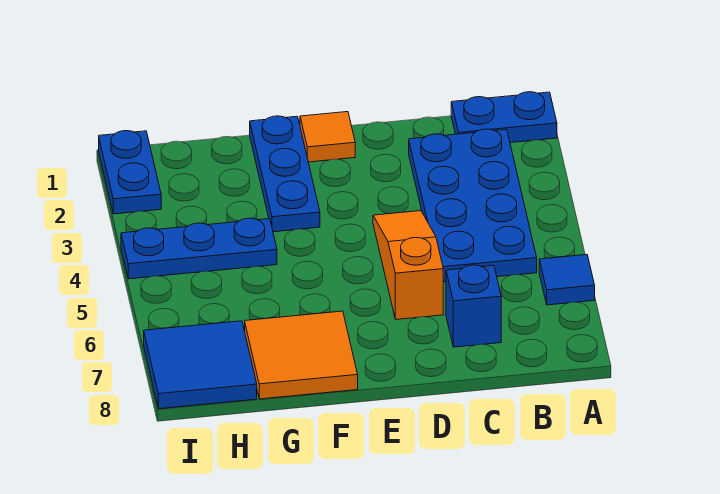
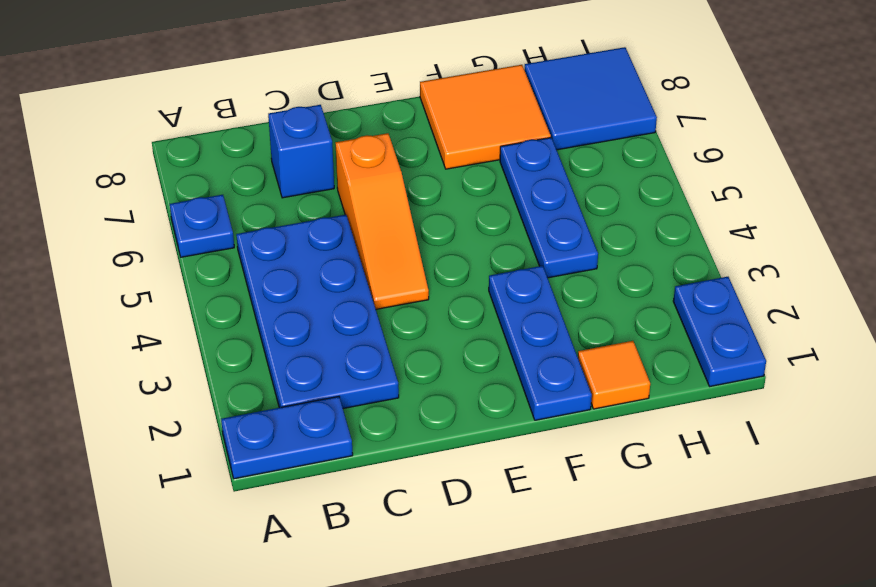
blue 1x1 tile [539,255,595,305] -> blue 1x1 plate [170,195,234,257]
orange 1x1 tile [300,112,355,162] -> orange 1x1 tile moved to [578,341,650,409]
blue 1x3 plate [121,218,277,279] -> blue 1x3 plate turned to [500,138,598,278]

